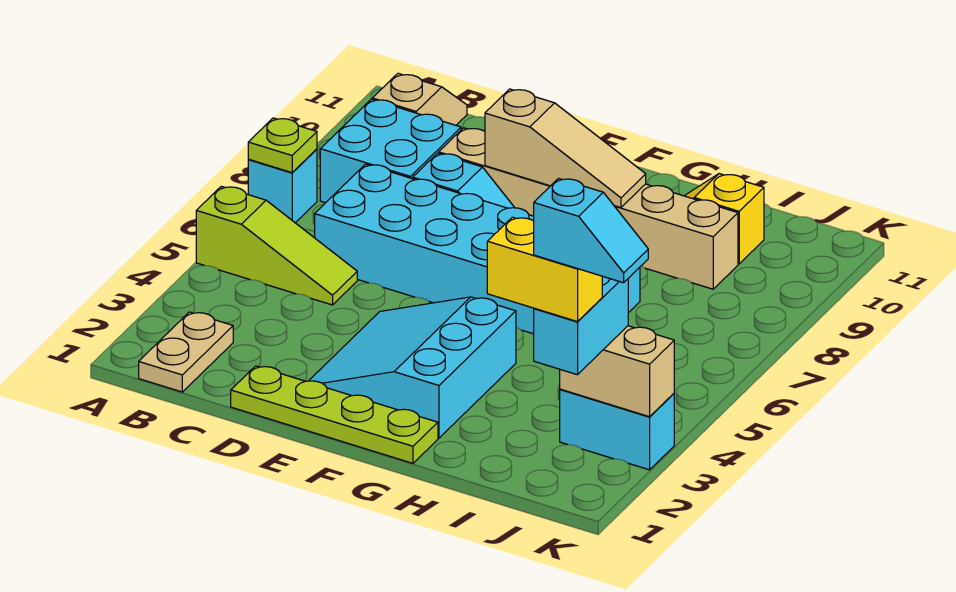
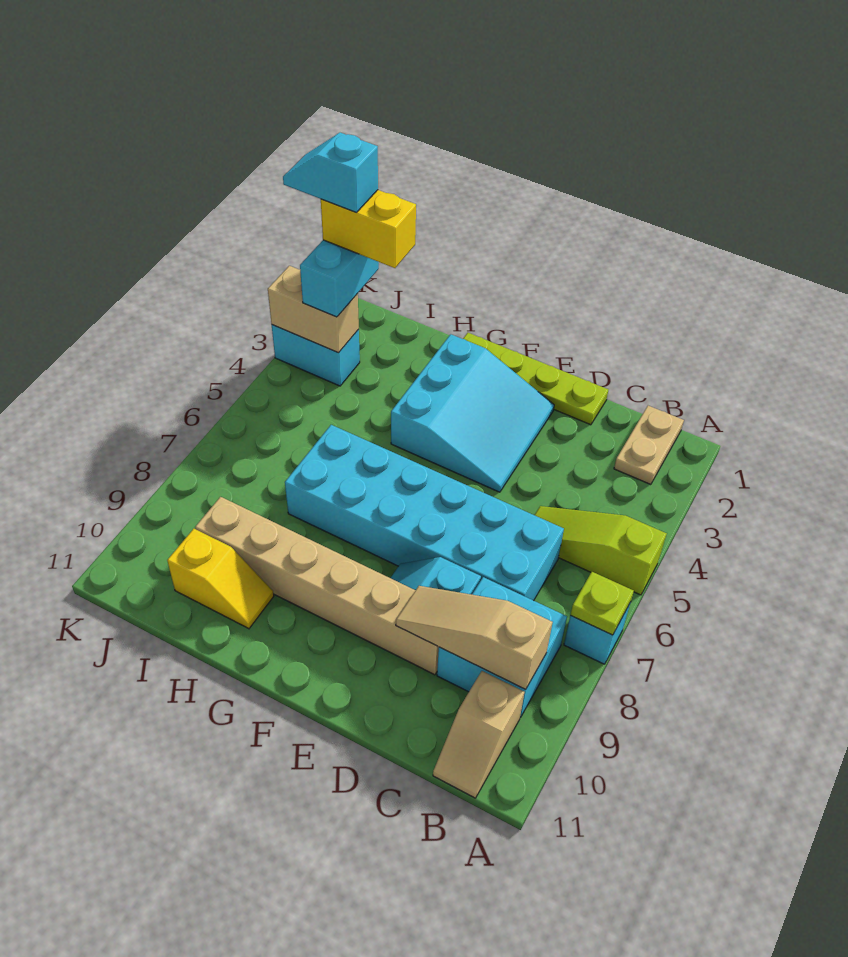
tan 1x3 slope [485,89,646,208] -> tan 1x3 slope moved to [396,586,553,689]

